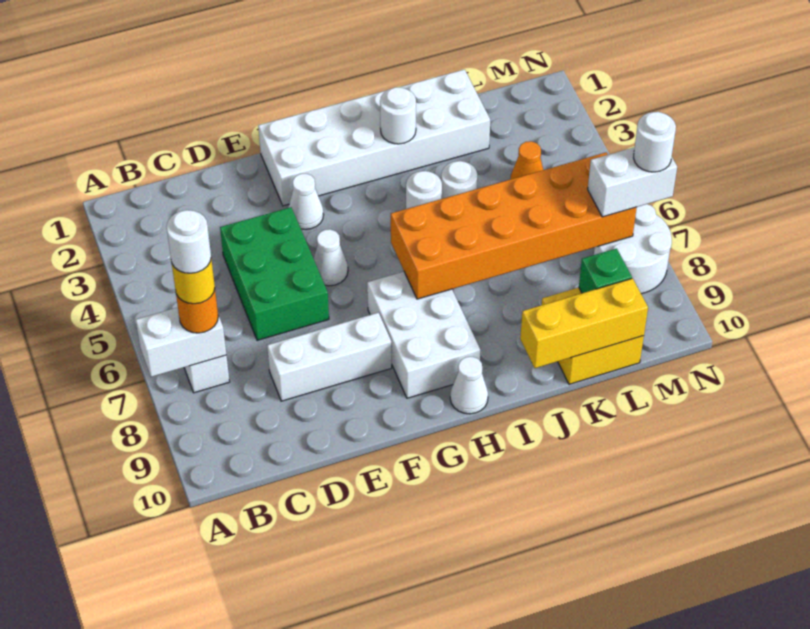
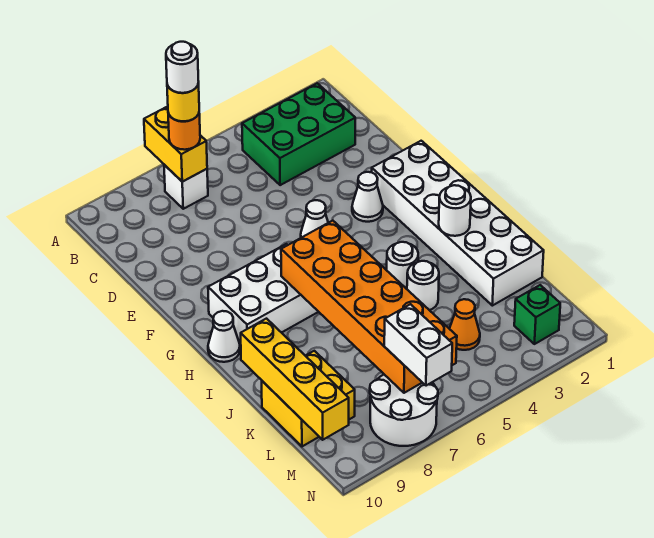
white 1x2 brick [136,307,226,377] -> yellow 1x2 brick [144,106,207,182]
green 2x3 brick [220,207,329,340] -> green 2x3 brick moved to [242,83,355,185]
white 1x3 brick [267,313,392,401] -> none
yellow 1x3 brick [520,278,648,368] -> yellow 1x4 brick [241,319,349,440]
green 1x1 brick [579,249,632,293] -> green 1x1 brick moved to [514,285,560,344]
white 1x1 round brick [634,112,676,172] -> none

